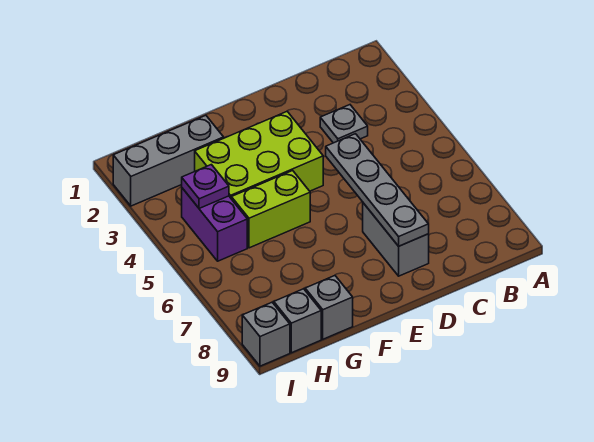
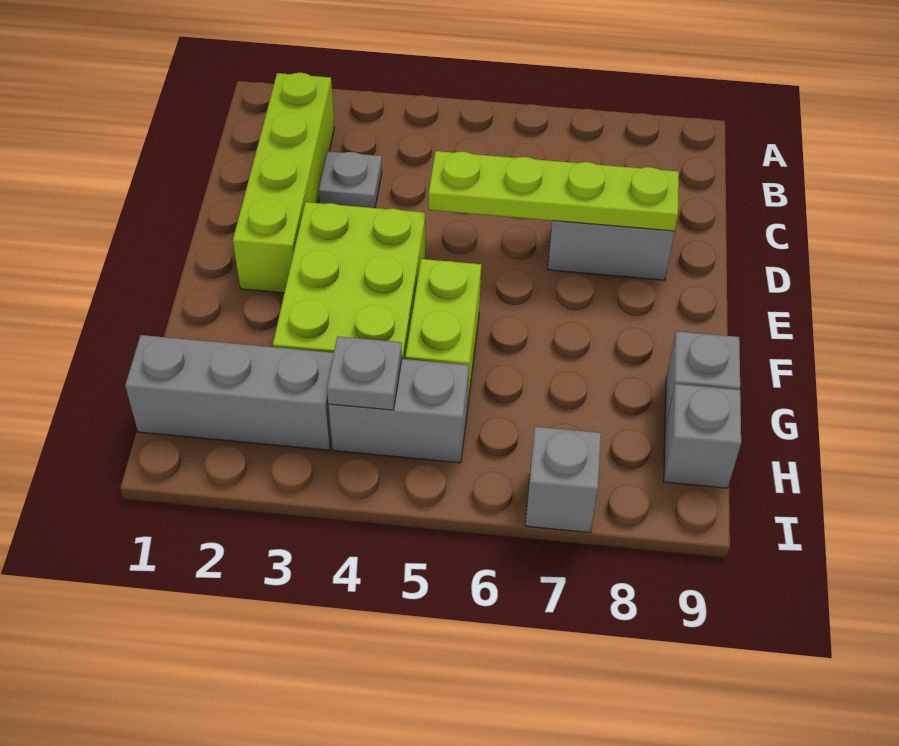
none -> lime 1x4 brick [233,73,334,293]
grey 1x4 plate [326,134,429,246] -> lime 1x4 plate [429,151,679,231]
grey 1x3 brick [113,115,224,206] -> grey 1x3 brick turned to [125,335,334,450]
purple 1x2 brick [182,188,247,261] -> grey 1x2 brick [329,359,469,463]
purple 1x1 plate [182,165,229,208] -> grey 1x1 plate [327,336,402,410]
grey 1x1 brick [242,302,290,366] -> grey 1x1 brick moved to [525,427,601,533]

